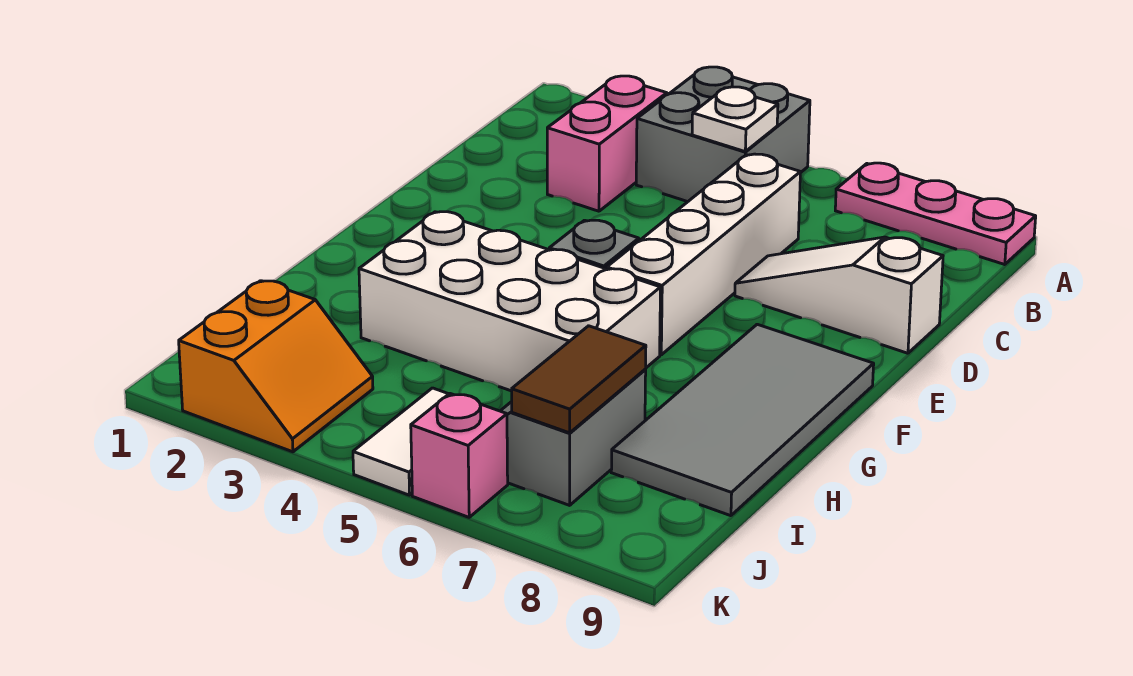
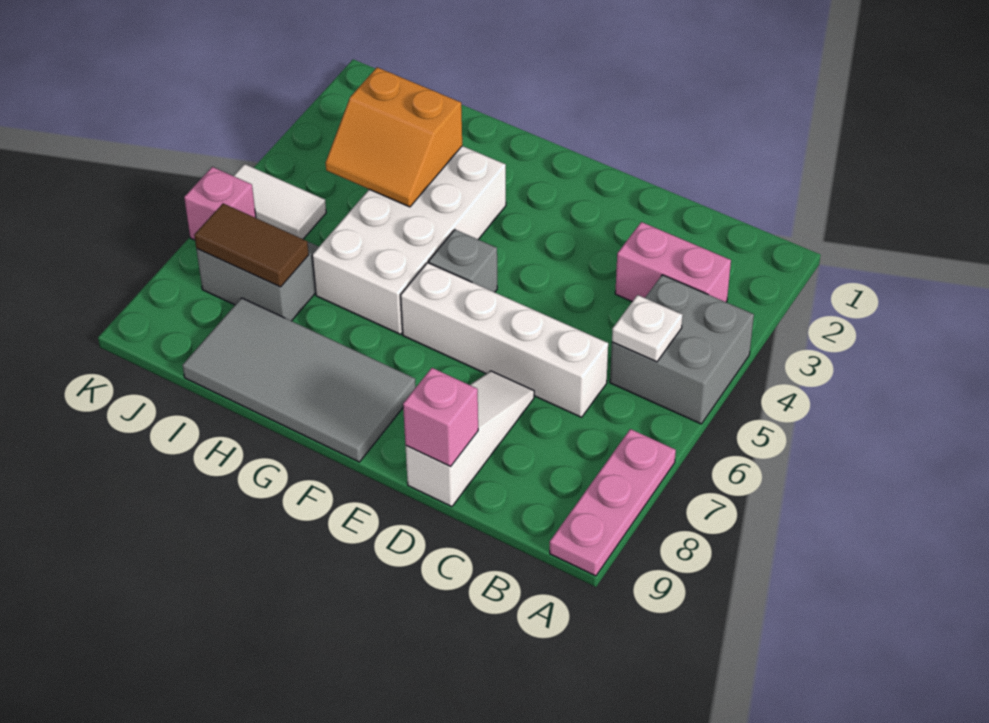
none -> pink 1x1 brick [403,368,478,466]
orange 2x2 slope [179,281,373,452] -> orange 2x2 slope moved to [326,67,462,207]

